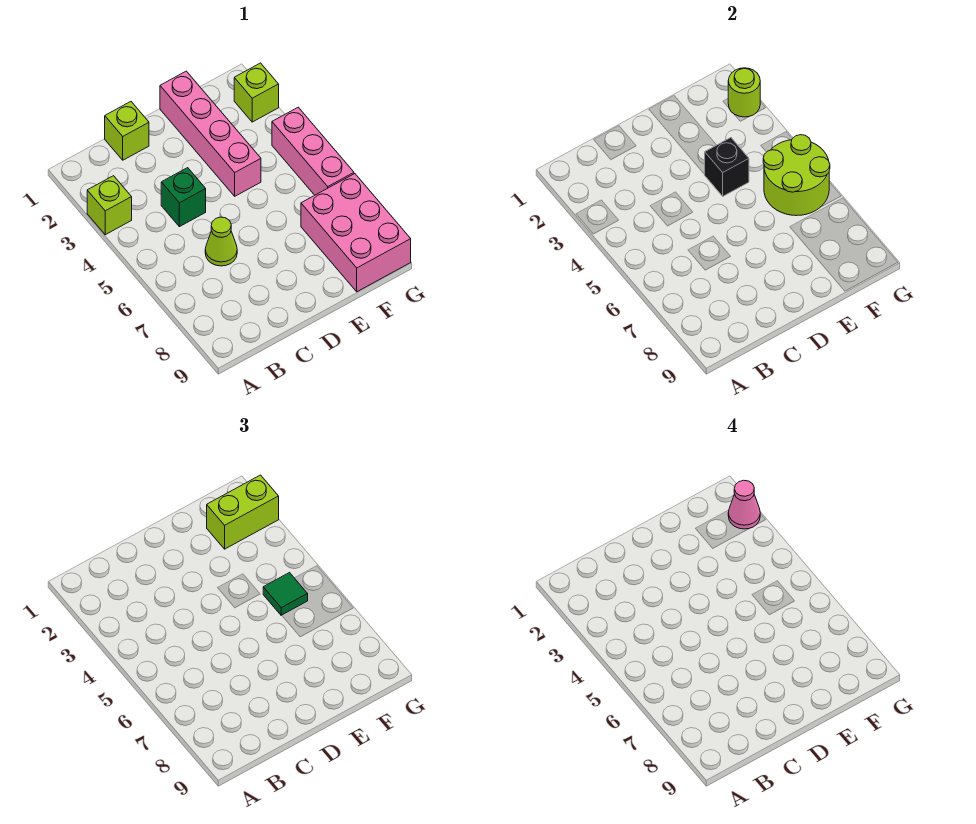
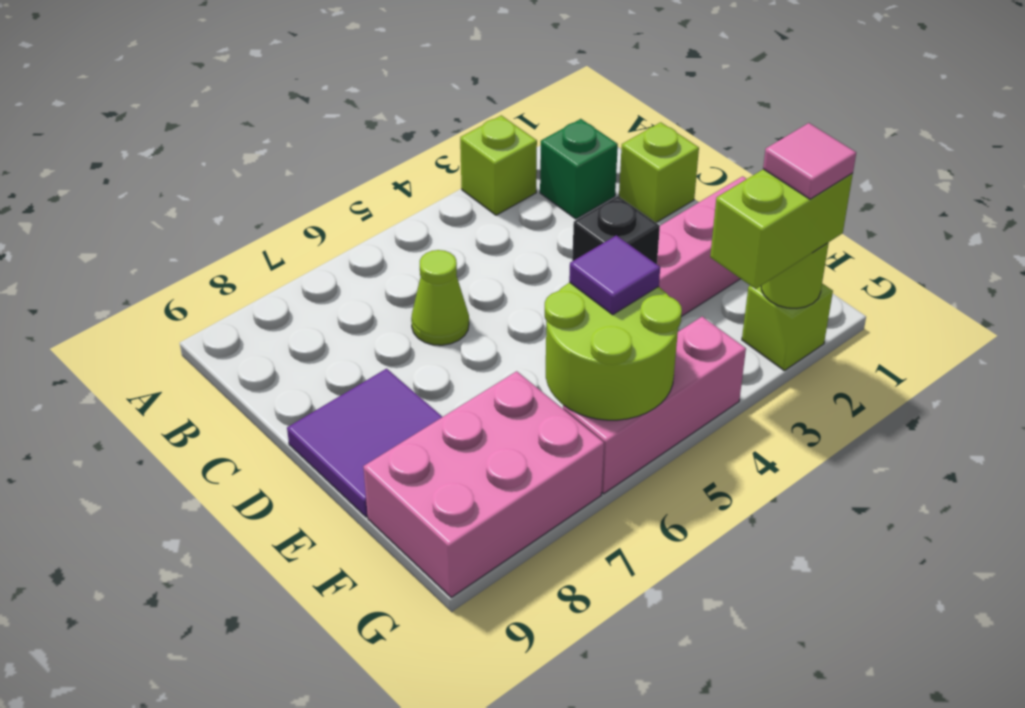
green 1x1 brick [161,168,206,227] -> green 1x1 brick moved to [540,119,618,219]
none -> purple 2x2 tile [287,369,442,517]
lime 1x2 brick [207,475,279,549] -> lime 1x2 brick turned to [710,169,853,289]
green 1x1 tile [263,573,308,615] -> purple 1x1 tile [569,235,660,315]
pink 1x1 cone [728,480,760,529] -> pink 1x1 tile [763,123,856,199]

